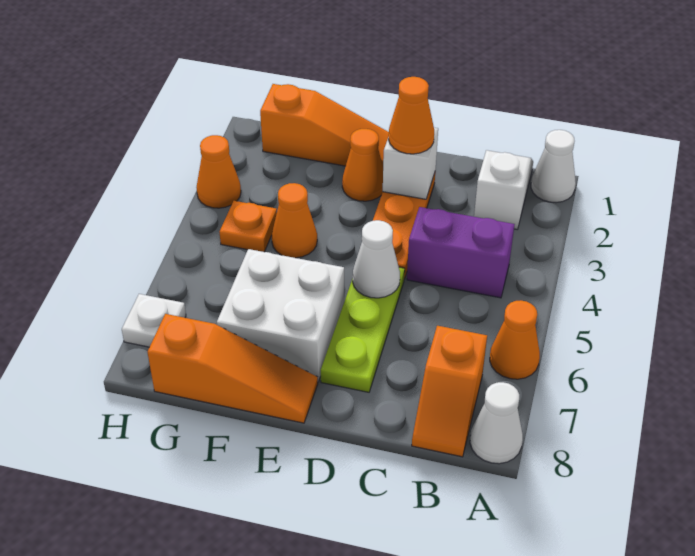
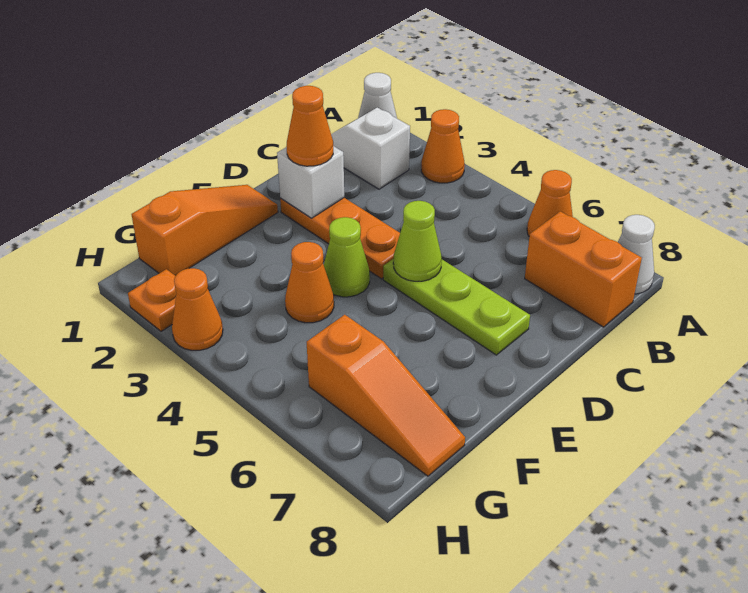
purple 1x2 brick [407,207,515,298] -> none
orange 1x2 slope [412,326,487,457] -> orange 1x2 brick [525,211,642,327]
white 1x1 cone [353,220,400,298] -> lime 1x1 cone [393,201,442,281]
orange 1x1 cone [342,129,383,201] -> orange 1x1 cone moved to [421,109,465,183]
none -> lime 1x1 cone [324,217,370,297]
white 2x2 brick [217,249,344,382] -> none
orange 1x3 slope [148,314,318,423] -> orange 1x3 slope turned to [307,315,465,476]
orange 1x1 plate [220,201,277,252] -> orange 1x1 plate moved to [128,269,176,331]
white 1x1 plate [122,294,186,347] -> none

